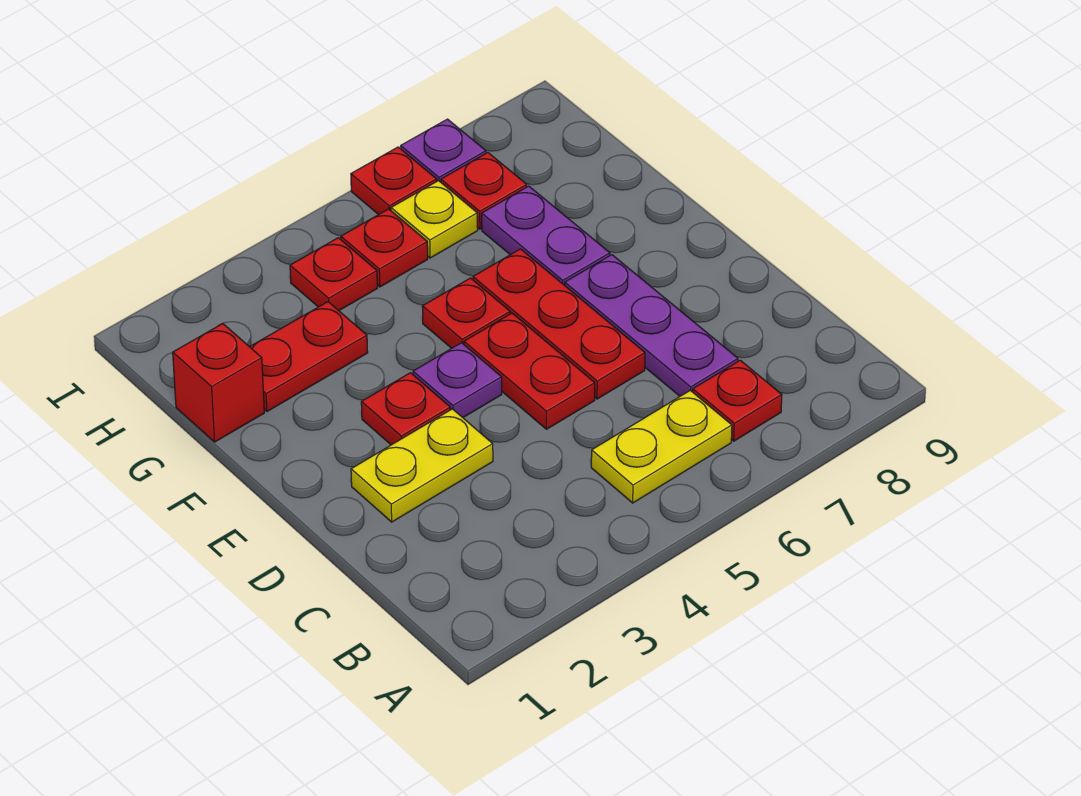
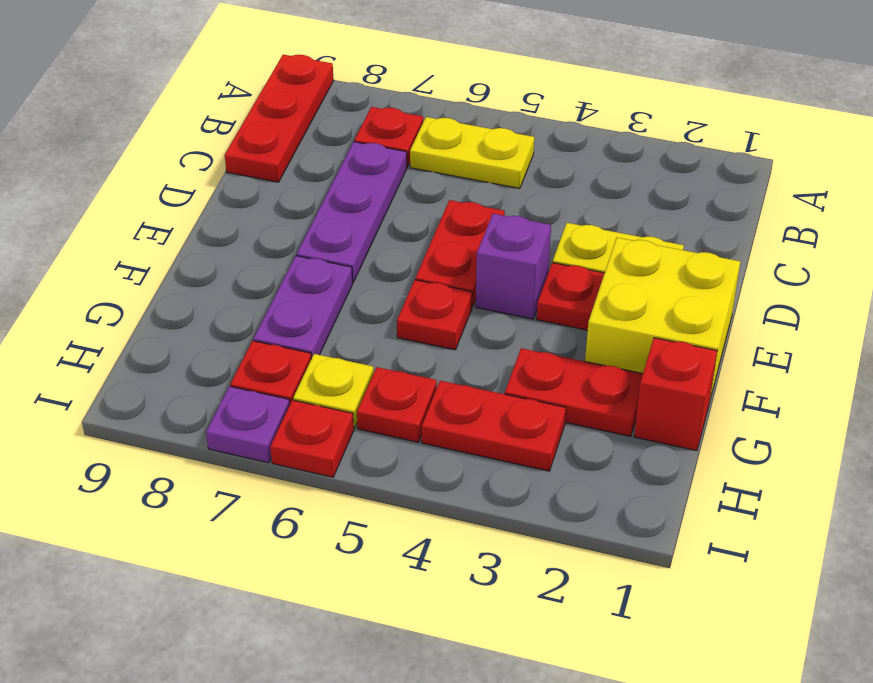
red 1x3 plate [473,249,645,399] -> red 1x3 plate moved to [225,55,334,182]
none -> yellow 2x2 brick [585,238,740,402]
purple 1x1 plate [413,343,502,418] -> purple 1x1 brick [476,214,551,319]
red 1x1 plate [290,238,377,311] -> red 1x2 plate [422,381,566,471]

